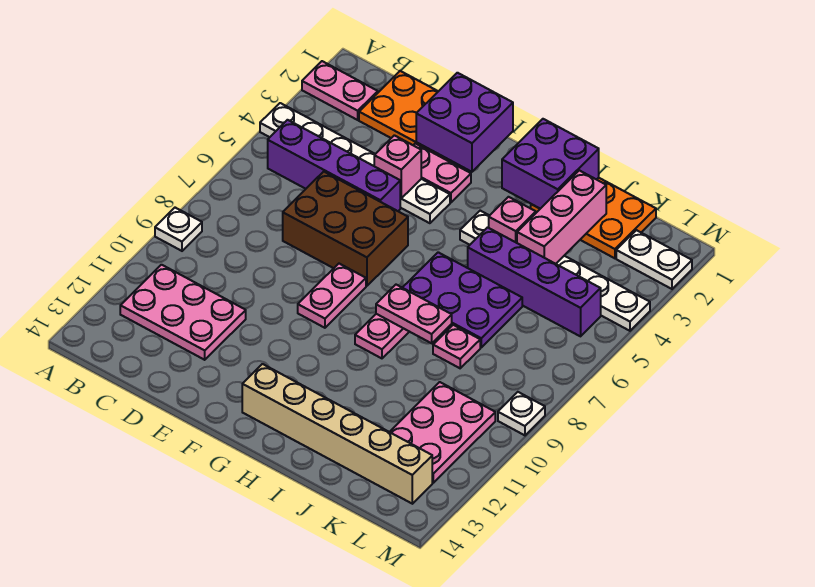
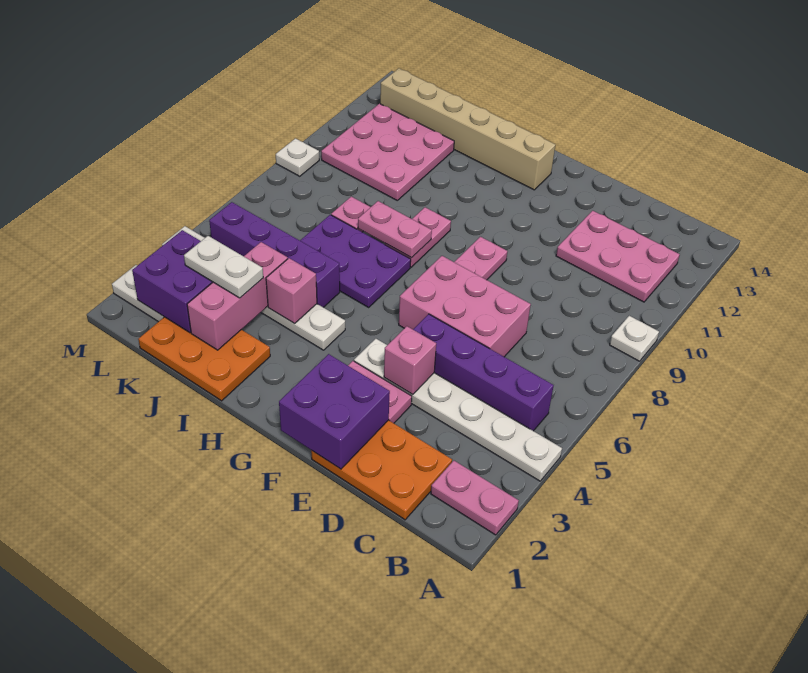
brown 2x3 brick [283,172,408,286] -> pink 2x3 brick [399,256,531,357]
purple 2x2 brick [502,119,599,209] -> purple 2x2 brick moved to [132,230,213,333]
none -> white 1x2 plate [184,236,263,298]
pink 2x3 plate [390,382,495,483] -> pink 3x3 plate [321,104,454,200]

